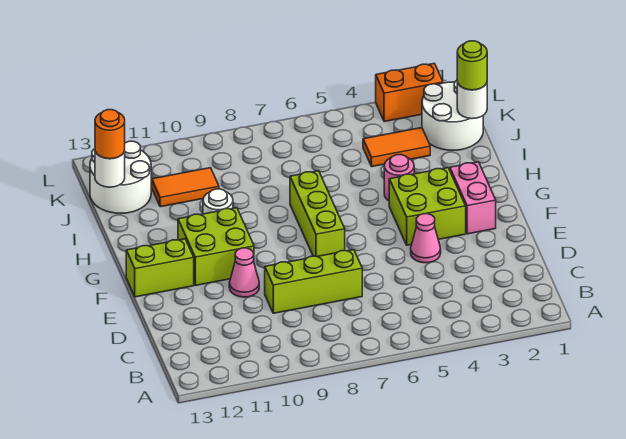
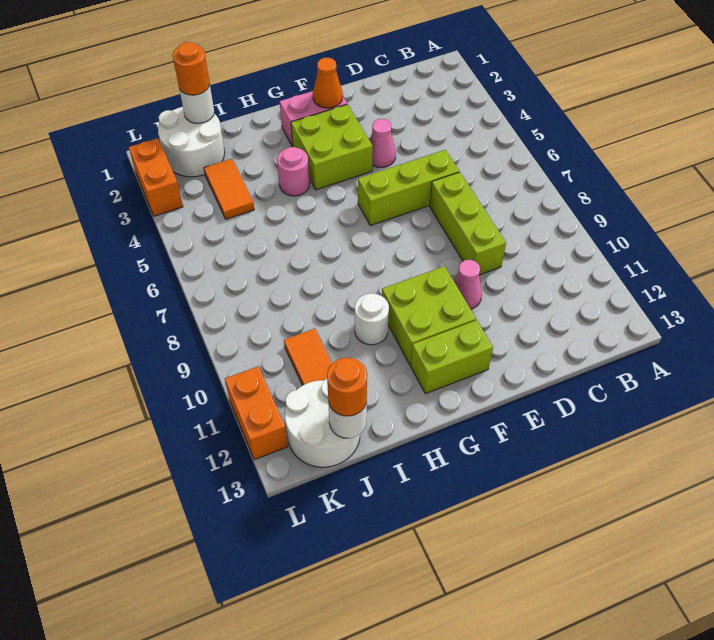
none -> orange 1x1 cone [313,58,343,108]
lime 1x3 brick [290,171,345,257] -> lime 1x3 brick moved to [358,150,459,226]
lime 1x2 brick [126,239,194,297] -> lime 1x2 brick turned to [411,320,493,394]
lime 1x1 round brick [457,41,487,90] -> orange 1x1 round brick [173,42,210,95]
none -> orange 1x2 brick [225,366,288,460]

